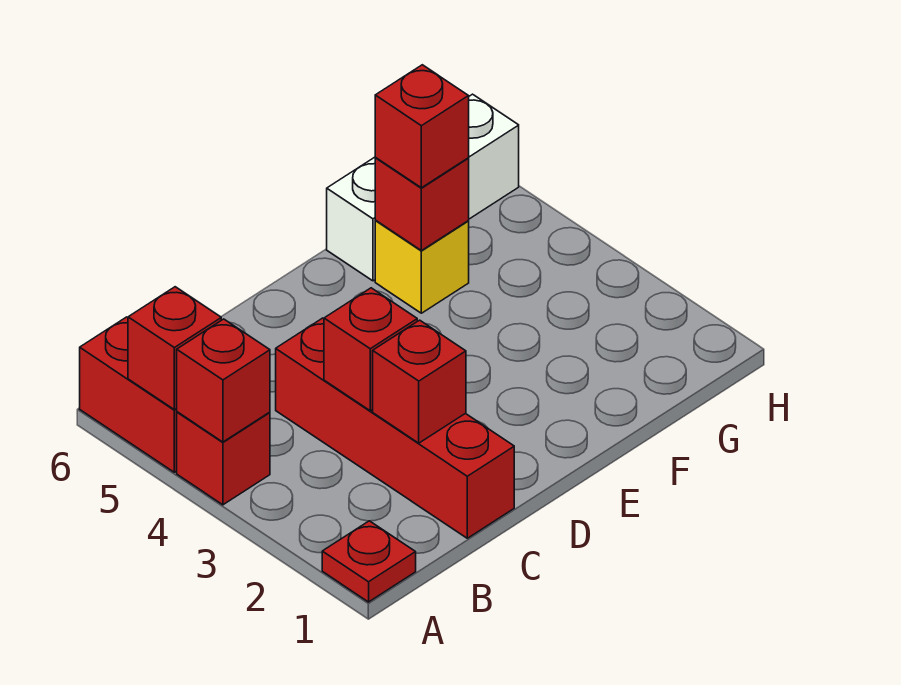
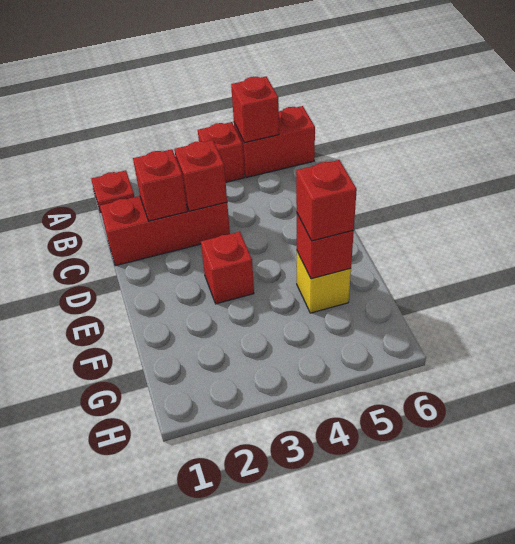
red 1x1 brick [177,319,270,442] -> red 1x1 brick moved to [201,232,254,304]
red 1x4 brick [276,318,514,538] -> red 1x3 brick [100,196,230,266]
white 1x3 brick [327,94,519,281] -> none

